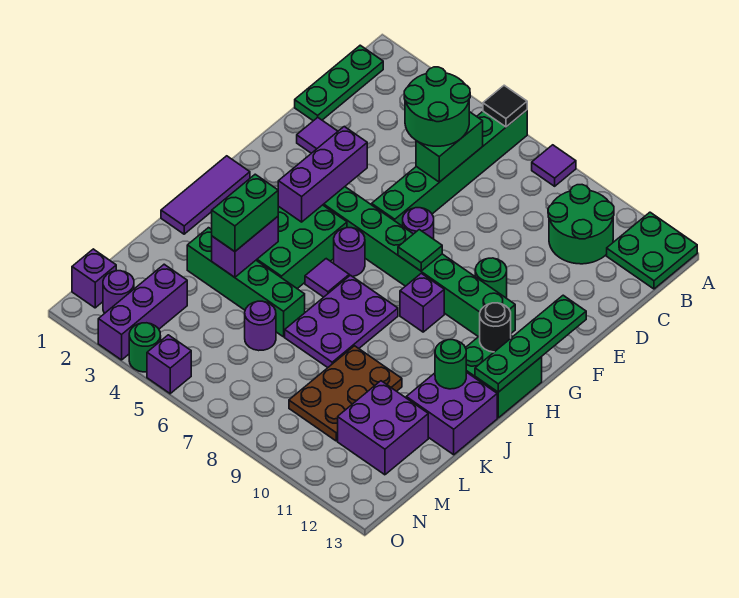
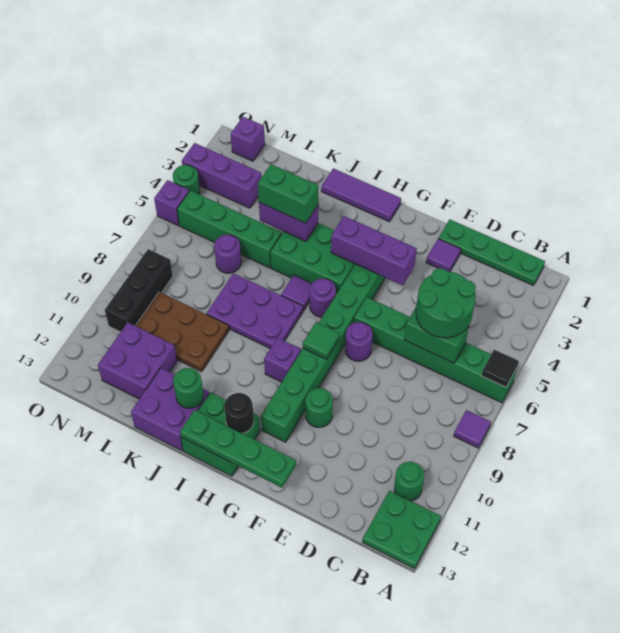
green 1x3 plate [295,45,383,121] -> green 1x4 plate [438,219,545,285]
green 2x2 round brick [548,185,614,264] -> green 1x1 round brick [394,462,424,501]
green 1x4 brick [187,228,305,337] -> green 1x4 brick turned to [177,191,282,268]
purple 1x1 round brick [103,271,134,313] -> none
none -> black 1x3 brick [105,249,173,332]

